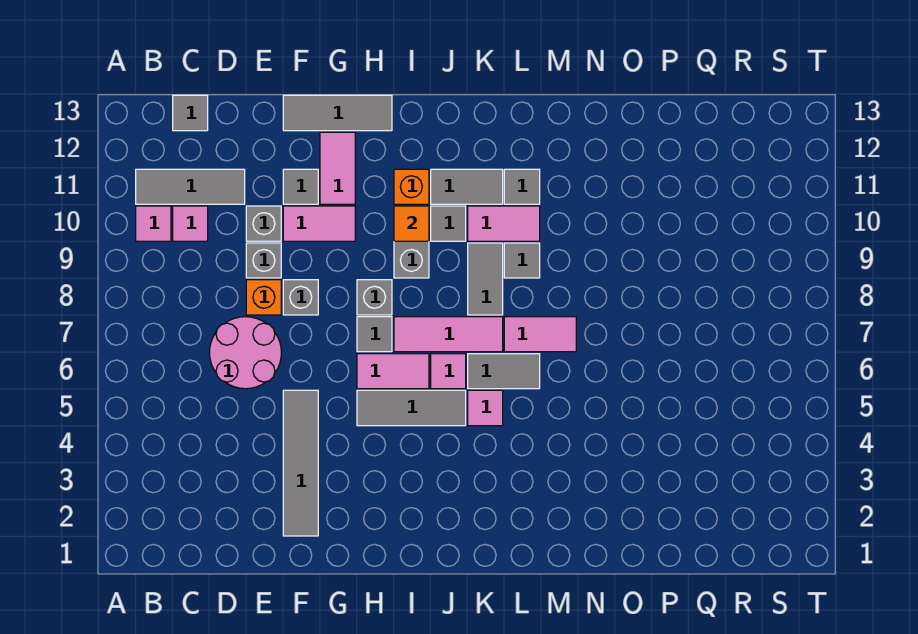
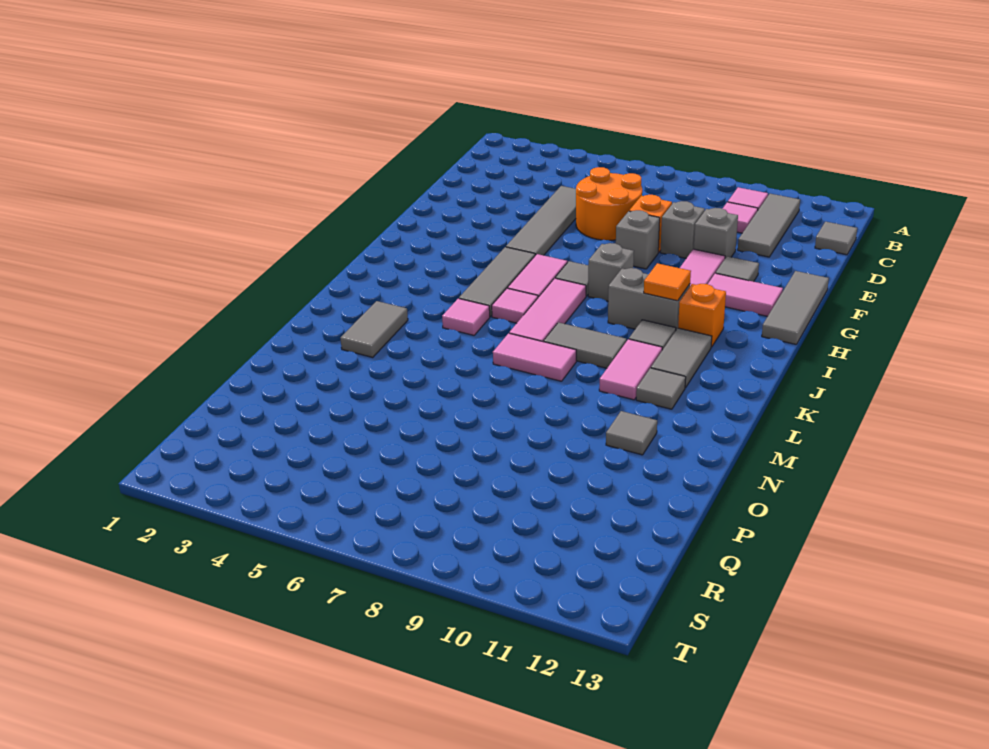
pink 2x2 round brick [210,317,281,389] -> orange 2x2 round brick [576,167,642,240]
grey 1x4 tile [283,390,318,536] -> grey 1x4 tile turned to [506,186,576,255]
grey 1x2 tile [468,354,540,389] -> grey 1x2 tile moved to [341,301,408,357]
pink 1x2 tile [504,317,576,352] -> pink 1x2 tile turned to [493,333,576,381]
grey 1x1 tile [504,243,540,278] -> grey 1x1 tile moved to [606,411,657,455]

